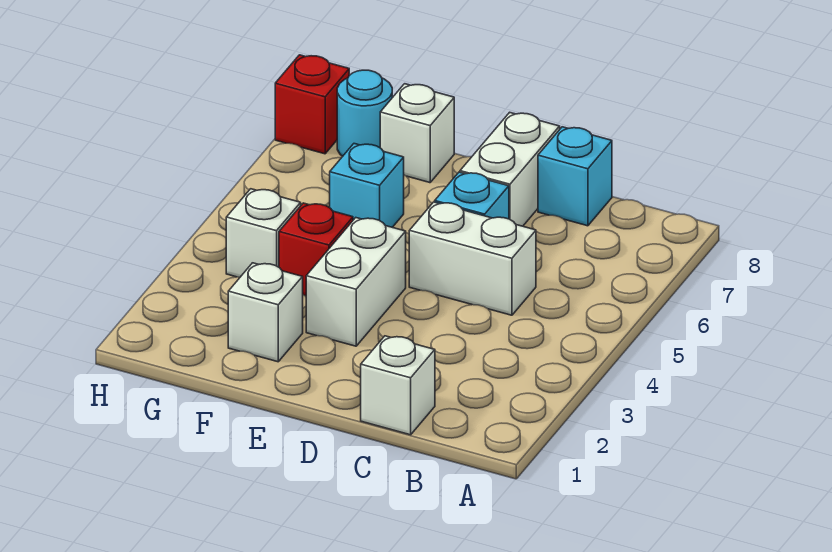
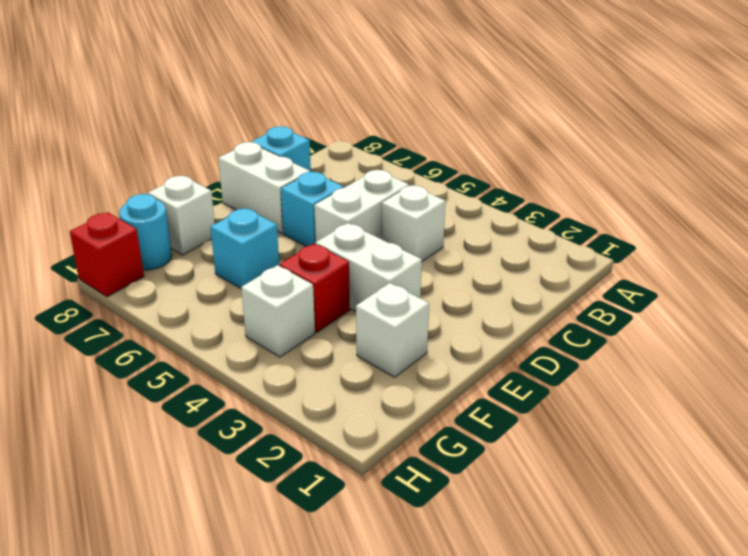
white 1x1 brick [361,336,435,435] -> white 1x1 brick moved to [382,185,445,261]

